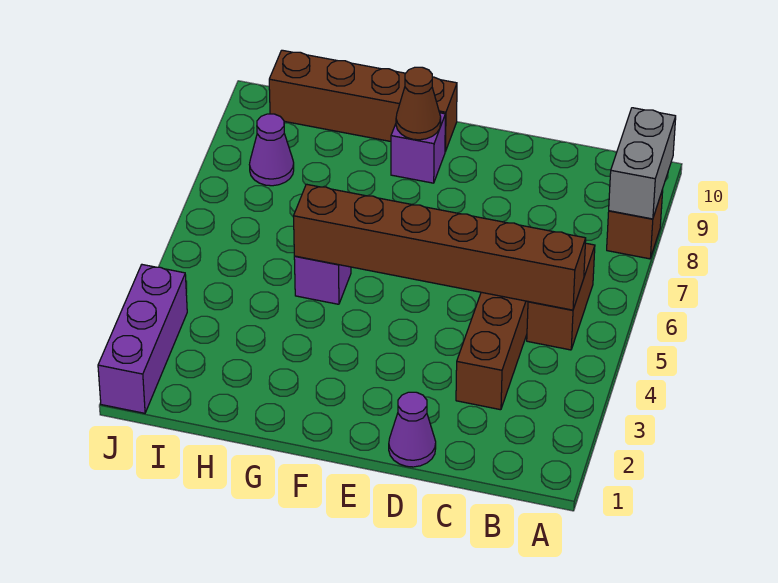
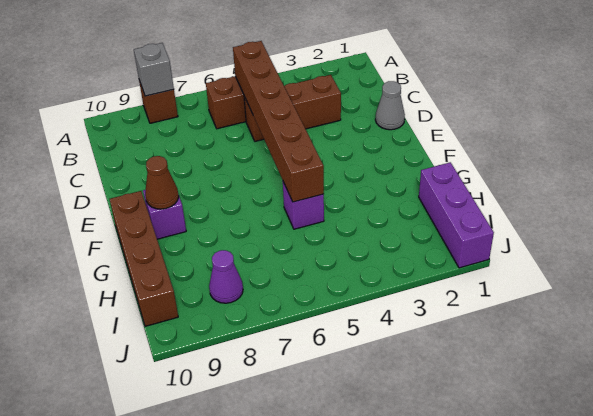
grey 1x2 brick [609,108,676,219] -> grey 1x1 brick [134,43,174,96]
purple 1x1 cone [389,392,436,467] -> grey 1x1 cone [375,81,405,130]
purple 1x3 brick [98,265,187,413] -> purple 1x3 brick turned to [419,162,494,268]

